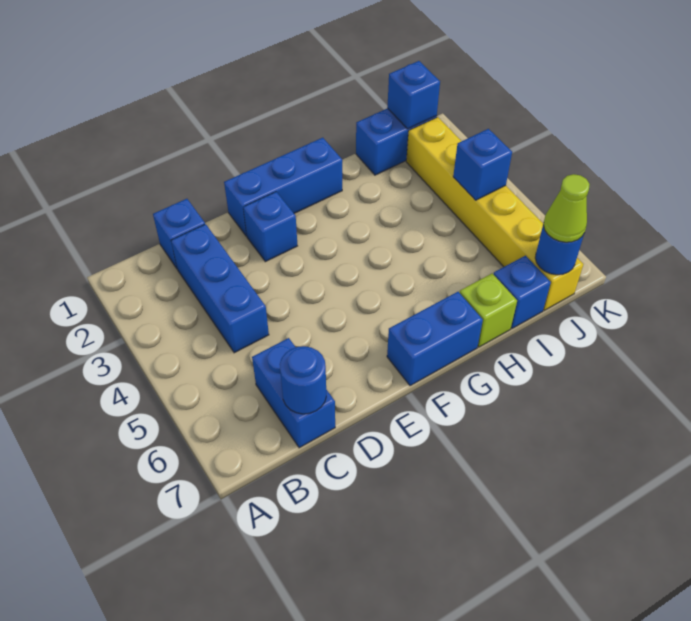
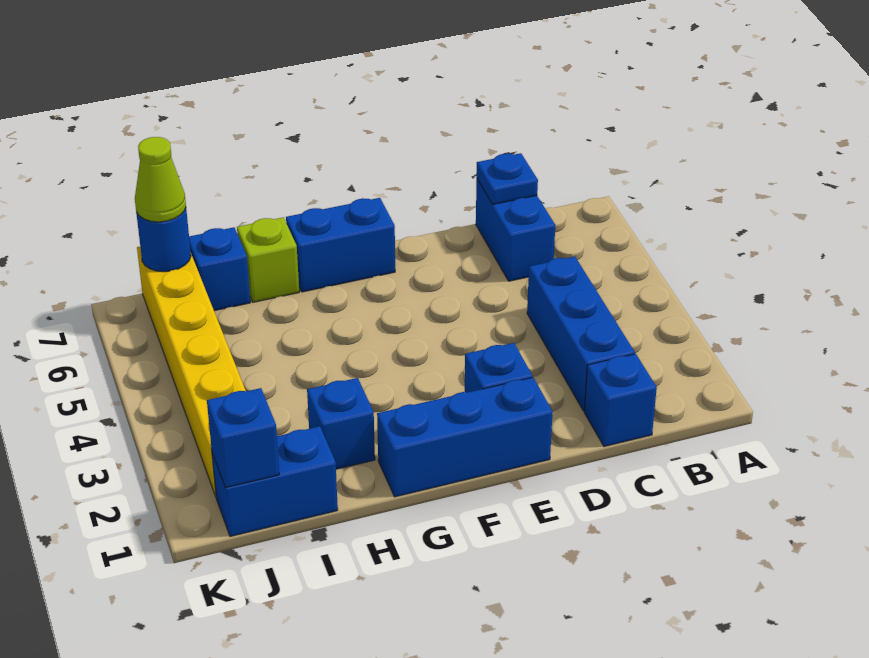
blue 1x1 round brick [280,346,326,414] -> blue 1x1 plate [477,153,538,204]
blue 1x1 brick [453,129,512,200] -> blue 1x1 brick moved to [307,378,375,469]

